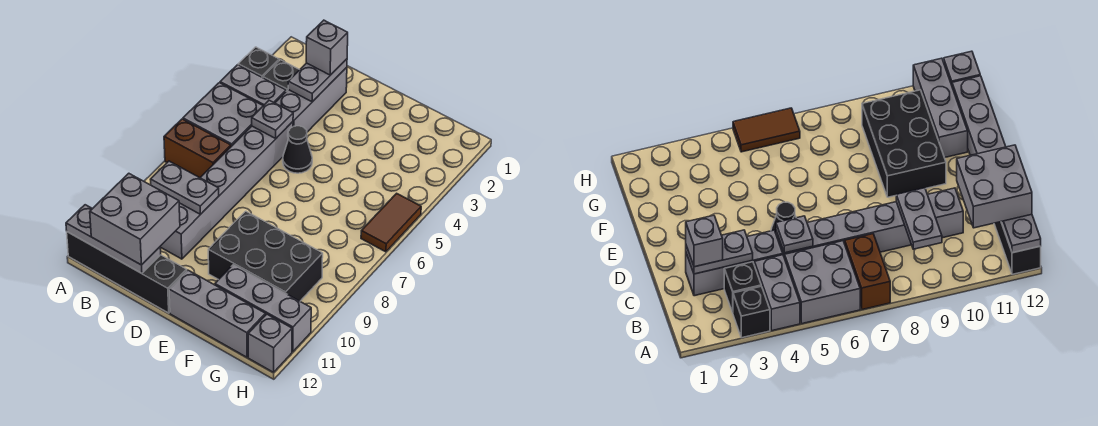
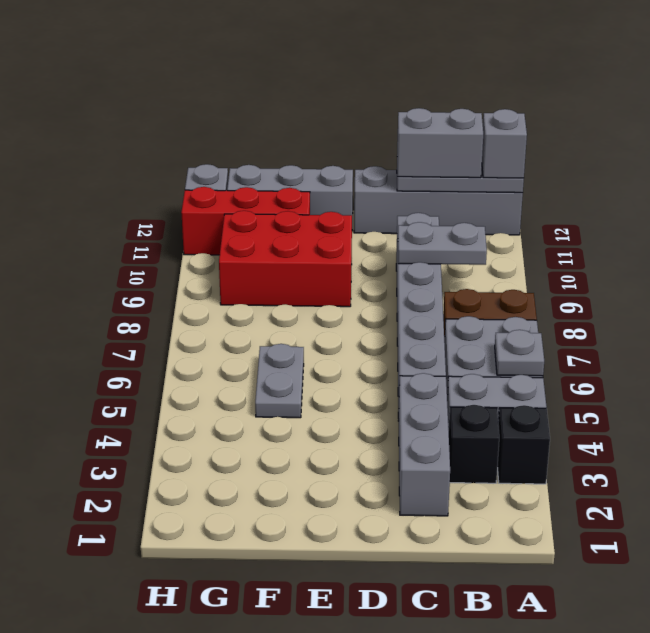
black 1x4 brick [67,232,187,313] -> grey 1x4 brick [354,166,523,235]
grey 2x2 brick [90,173,180,265] -> grey 1x2 brick [397,108,483,178]
grey 1x2 plate [288,59,347,102] -> grey 1x2 plate moved to [255,344,304,418]
grey 1x1 brick [306,20,348,75] -> grey 1x1 brick moved to [482,109,527,178]
grey 1x1 plate [252,100,293,138] -> grey 1x1 plate moved to [495,330,544,376]
black 1x1 cone [283,126,312,173] -> none
black 2x3 brick [208,211,323,301] -> red 2x3 brick [219,211,352,307]
grey 1x3 brick [215,265,311,352] -> red 1x3 brick [181,187,310,255]
brown 1x2 tile [361,193,421,252] -> none

